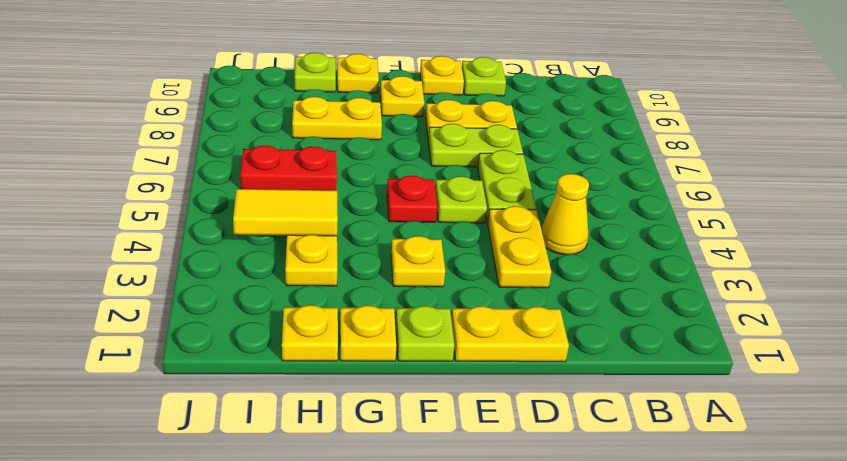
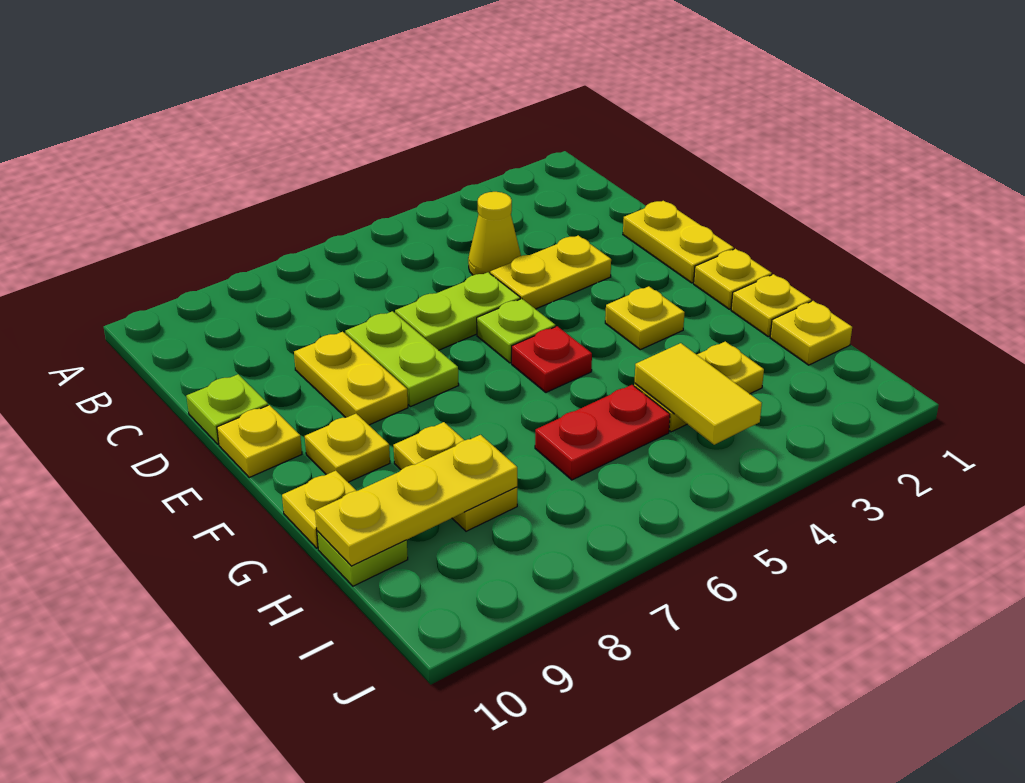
lime 1x1 plate [396,306,455,361] -> yellow 1x1 plate [694,249,772,309]
red 1x2 plate [240,146,337,190] -> red 1x2 plate turned to [535,385,670,480]
none -> yellow 1x3 plate [315,435,517,566]

